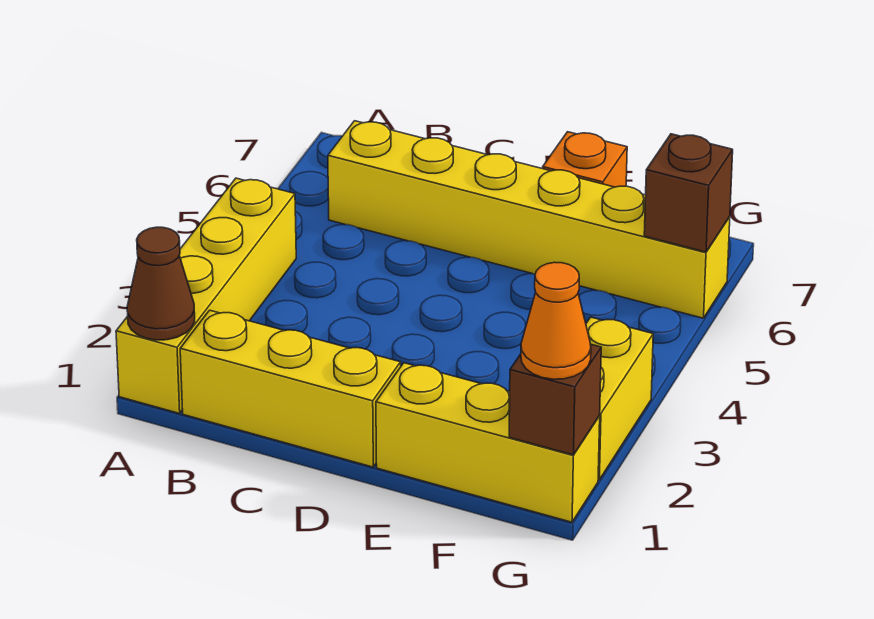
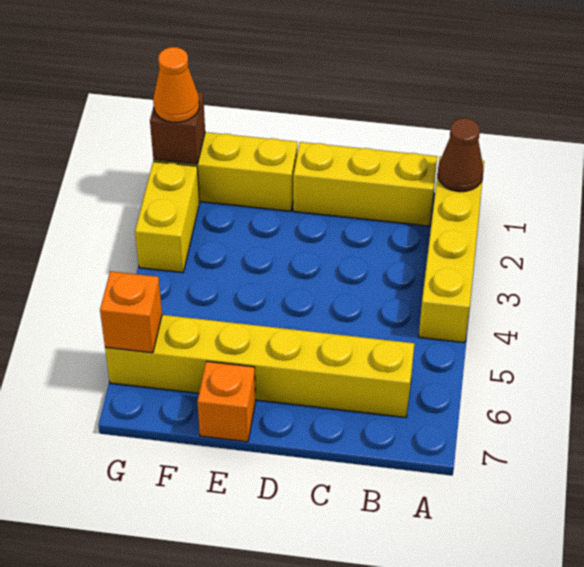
brown 1x1 brick [644,134,733,252] -> orange 1x1 brick [100,271,162,353]

